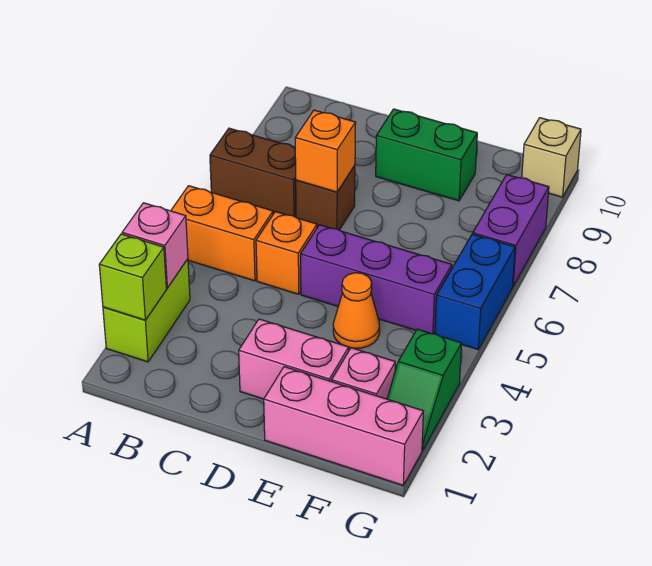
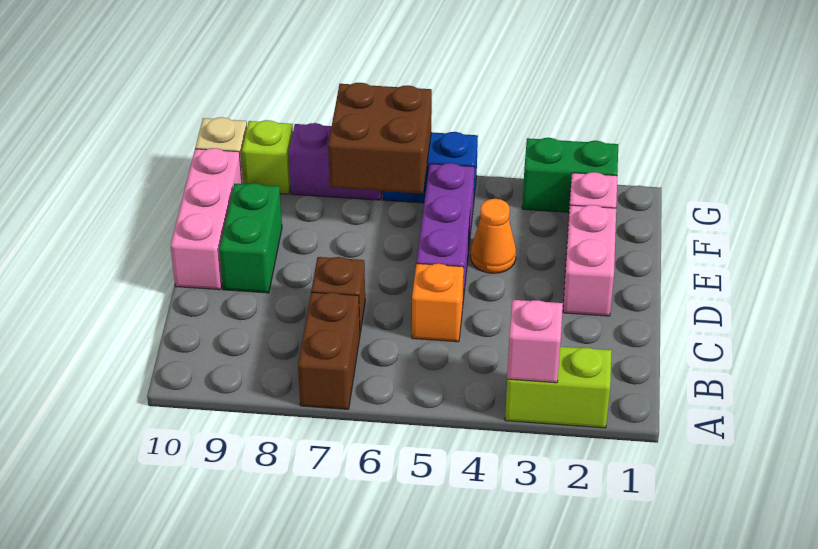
lime 1x1 brick [99,234,166,320] -> lime 1x1 brick moved to [242,120,293,194]
orange 1x2 brick [171,186,273,281] -> none
orange 1x1 brick [295,110,356,192] -> none
pink 1x3 brick [264,367,423,485] -> pink 1x3 brick moved to [170,148,242,290]
none -> brown 2x2 brick [328,83,432,194]
green 1x2 slope [387,329,462,450] -> green 1x2 brick [522,138,618,212]

